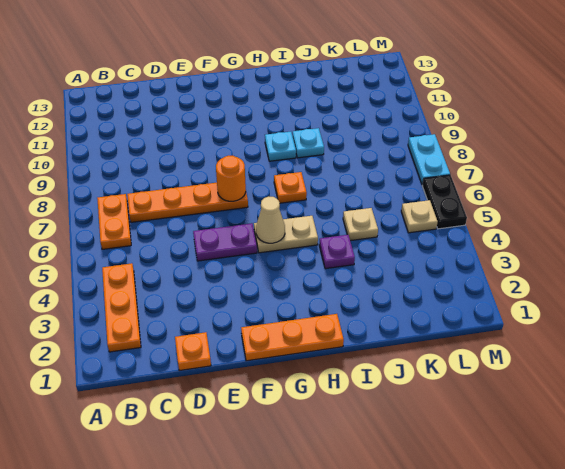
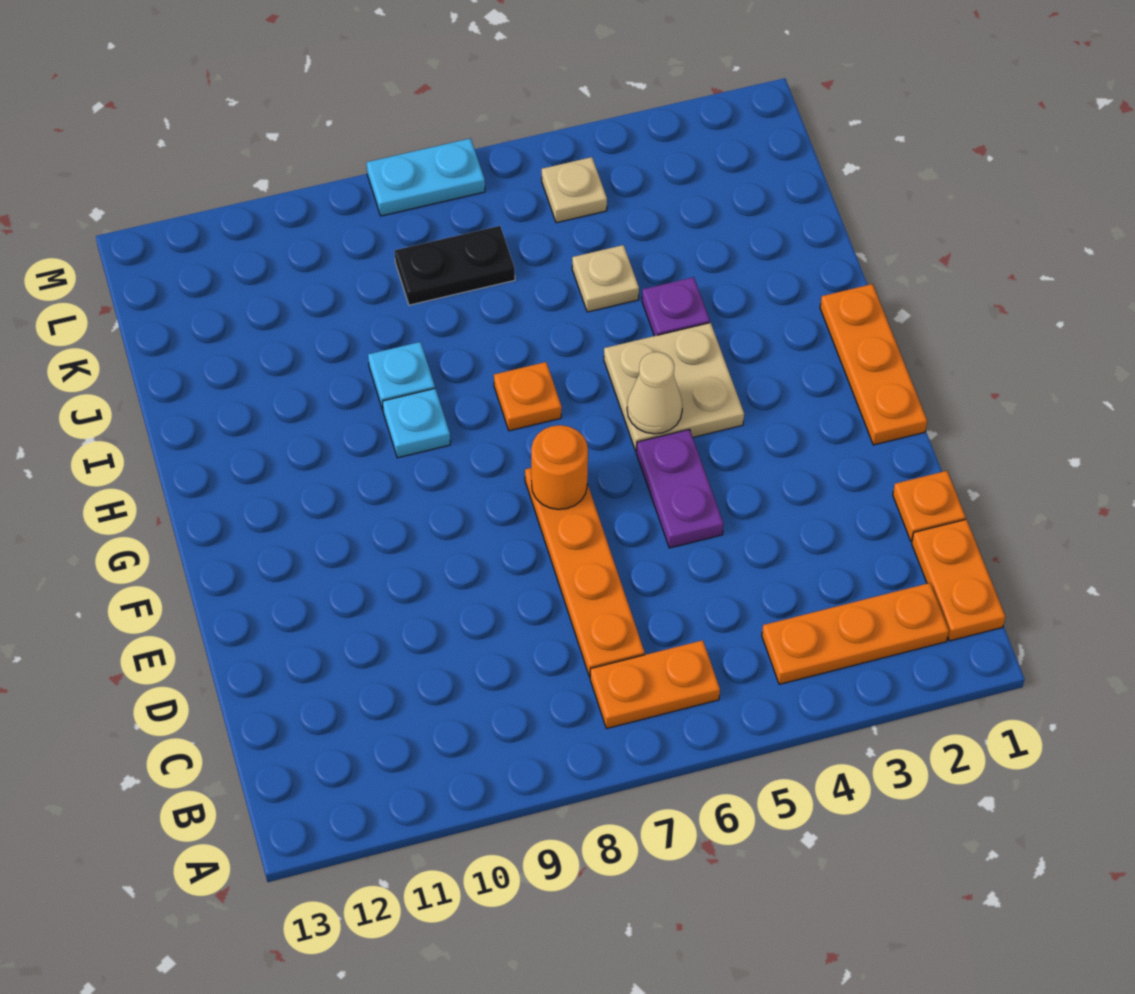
none -> orange 1x2 plate [912,519,1005,641]
tan 1x2 plate [254,216,318,253] -> tan 2x2 plate [604,323,744,451]
black 1x2 plate [422,175,467,229] -> black 1x2 plate moved to [395,226,515,305]

